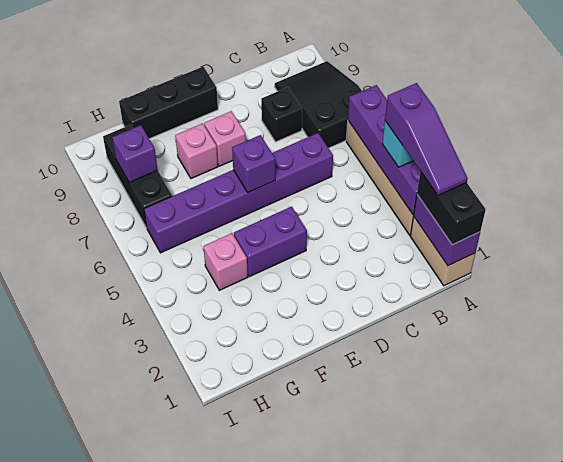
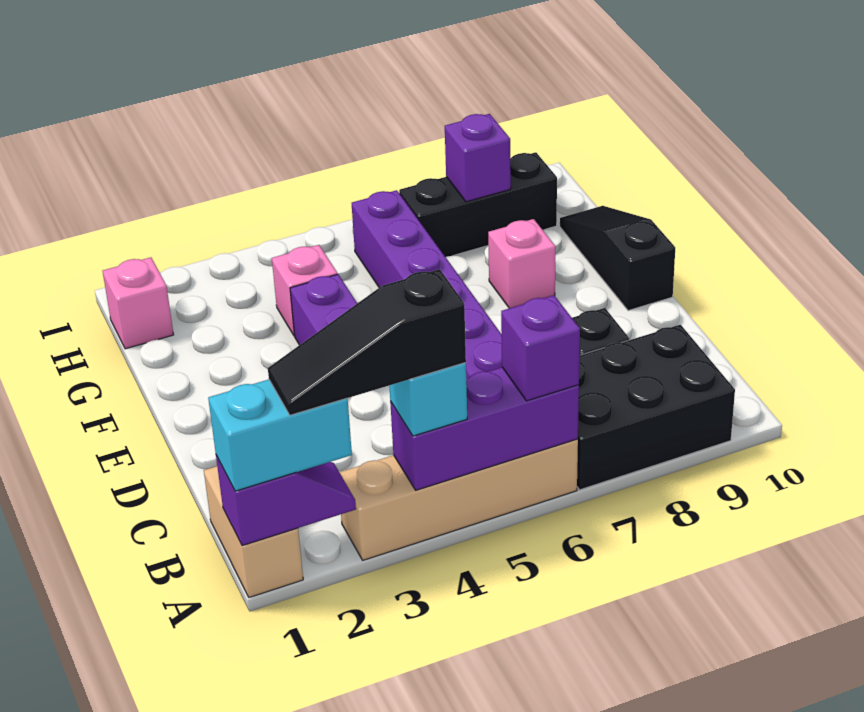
tan 1x2 brick [410,216,475,286] -> tan 1x2 brick turned to [204,466,303,598]
purple 1x2 brick [414,195,480,266] -> purple 1x2 slope [216,455,356,546]
black 1x2 brick [417,171,486,245] -> cyan 1x2 brick [208,380,352,491]
purple 1x3 slope [385,83,468,195] -> black 1x3 slope [268,269,466,415]
purple 1x4 brick [348,85,420,214] -> purple 1x3 brick [390,367,579,490]
black 2x3 slope [275,61,362,148] -> black 2x3 brick [577,325,735,490]
purple 1x1 brick [232,135,275,192] -> purple 1x1 brick moved to [501,295,580,401]
pink 1x1 brick [204,111,246,166] -> pink 1x1 brick moved to [103,257,174,349]
black 1x3 brick [119,67,218,139] -> black 1x3 slope [560,206,675,311]

